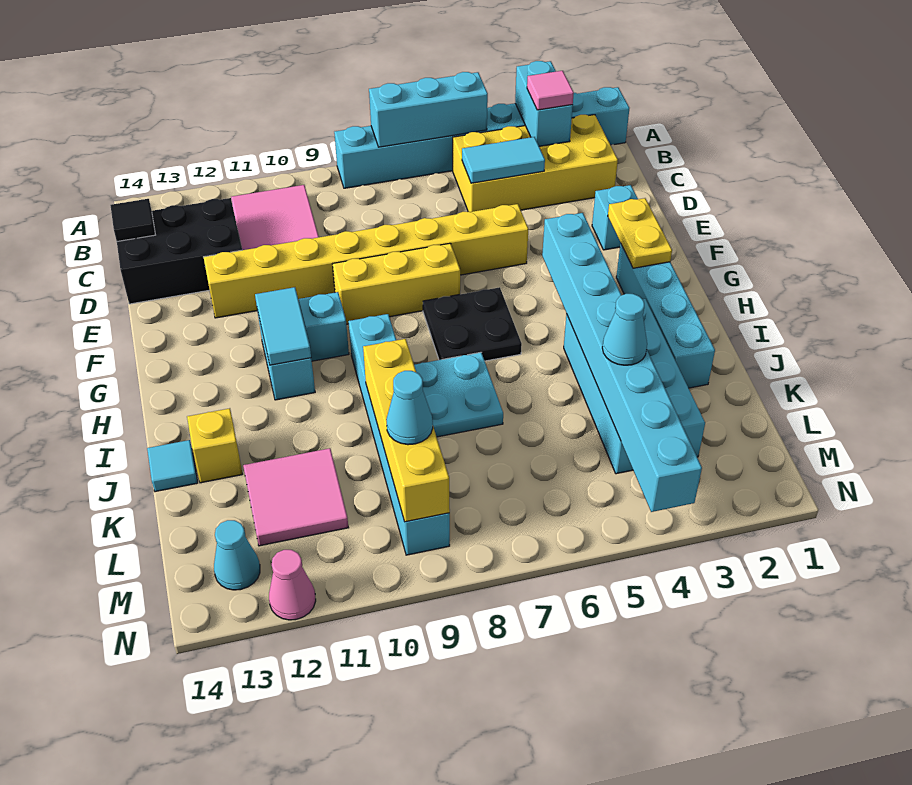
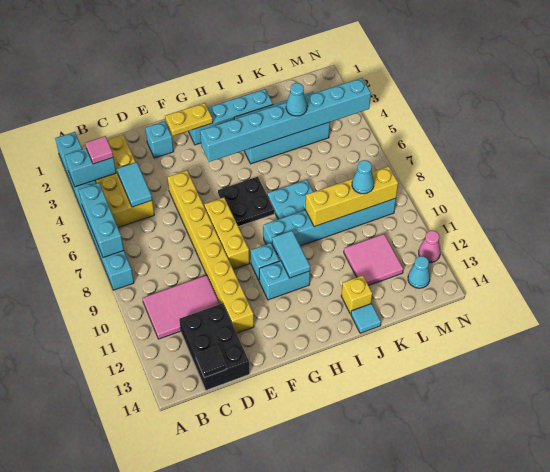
cyan 1x2 tile [255,287,311,365] -> cyan 1x2 tile turned to [272,231,310,278]

